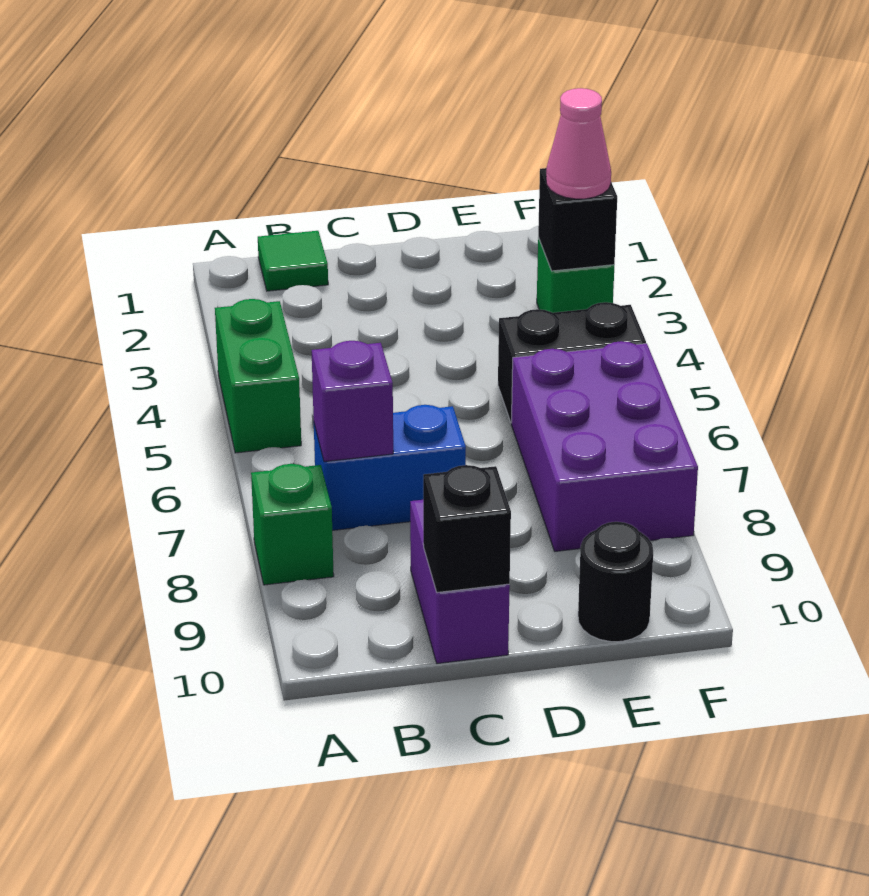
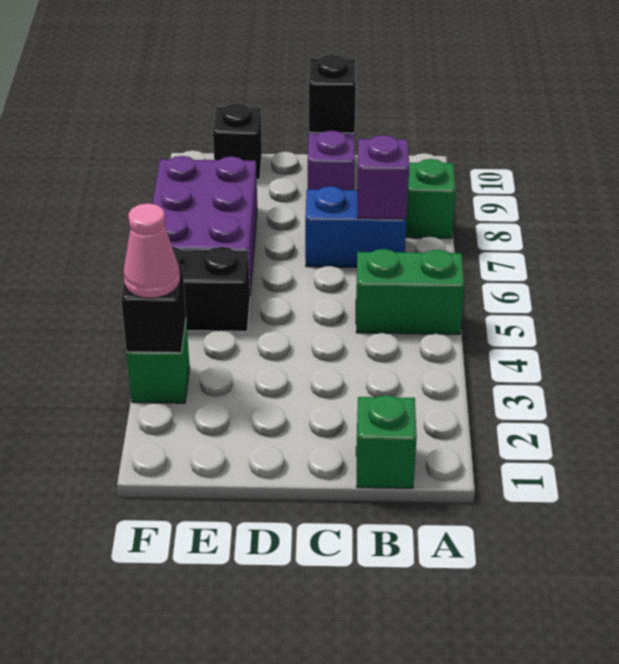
green 1x2 brick [215,299,301,453] -> green 1x2 brick turned to [356,249,464,334]
green 1x1 tile [258,231,328,291] -> green 1x1 brick [356,395,417,488]
black 1x1 round brick [578,522,653,642] -> black 1x1 brick [213,104,262,180]

